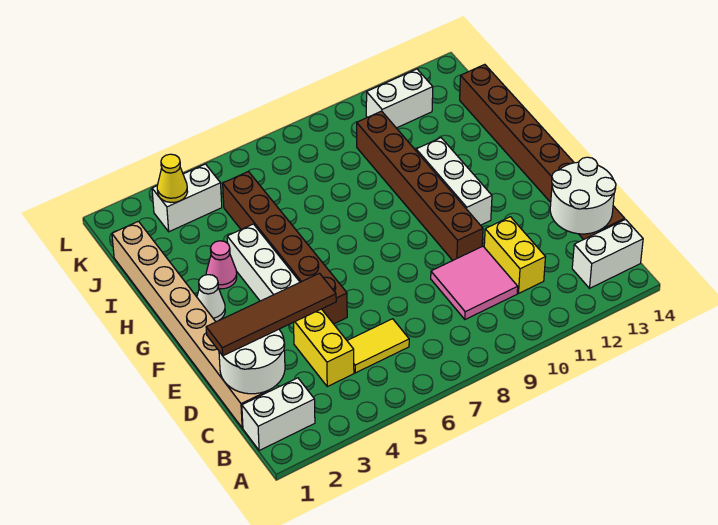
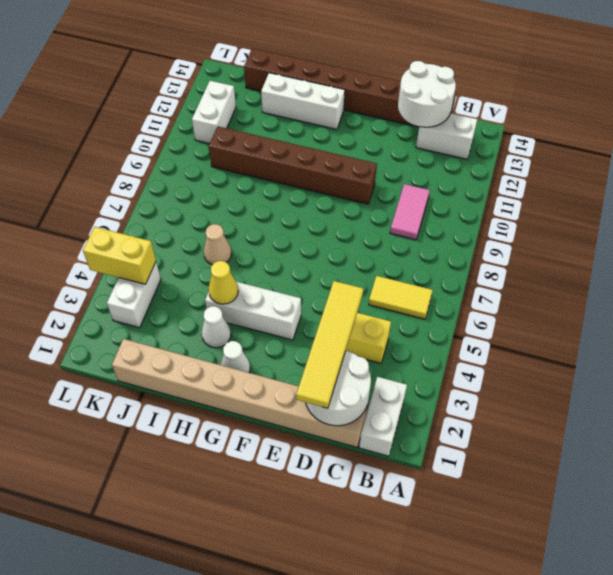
white 1x2 brick [572,220,643,288] -> white 1x2 brick turned to [416,113,478,159]
yellow 1x2 tile [347,319,409,373] -> yellow 1x2 tile turned to [369,276,433,319]
pink 2x2 tile [431,246,518,319] -> pink 1x2 tile [390,184,430,240]
yellow 1x2 brick [484,217,545,293] -> yellow 1x2 brick moved to [83,227,156,284]
brown 1x4 tile [206,273,336,356] -> yellow 1x4 tile [296,281,363,408]
brown 1x6 brick [223,171,347,324] -> none
white 1x3 brick [416,138,492,225] -> white 1x3 brick moved to [261,73,345,129]
pink 1x1 cone [206,241,237,289] -> white 1x1 cone [202,306,231,348]
none -> tan 1x1 cone [204,224,232,265]
yellow 1x1 cone [157,154,188,202] -> yellow 1x1 cone moved to [208,261,238,304]

